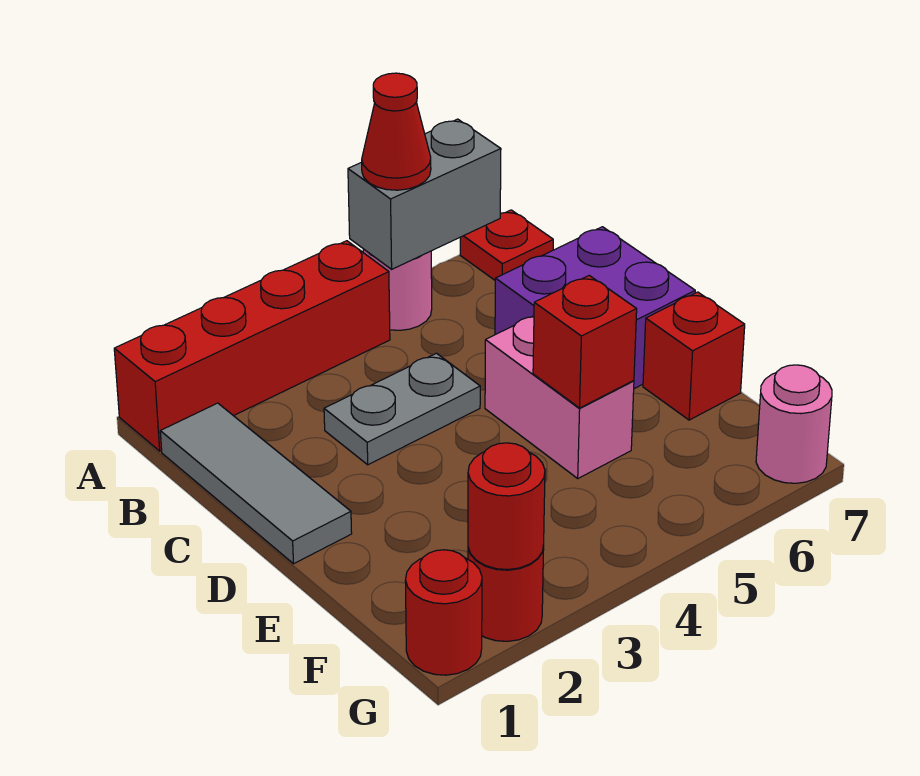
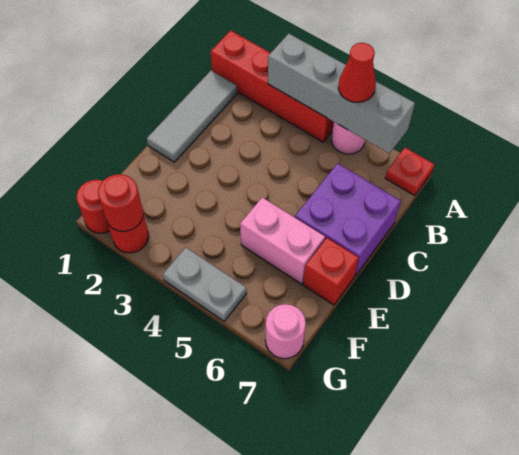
grey 1x2 brick [348,119,501,269] -> grey 1x4 brick [268,34,415,153]
grey 1x2 plate [324,353,480,465] -> grey 1x2 plate moved to [163,248,247,321]
pink 1x2 brick [485,316,634,478] -> pink 1x2 brick turned to [240,197,325,284]
red 1x1 brick [533,276,637,408] -> none

